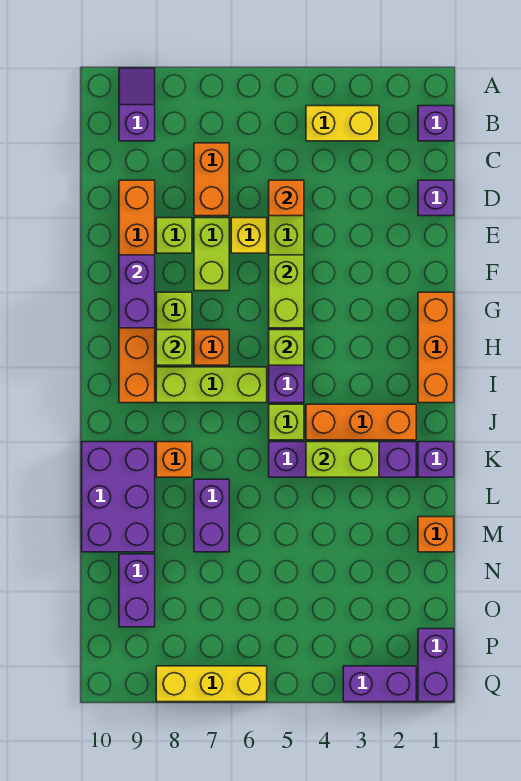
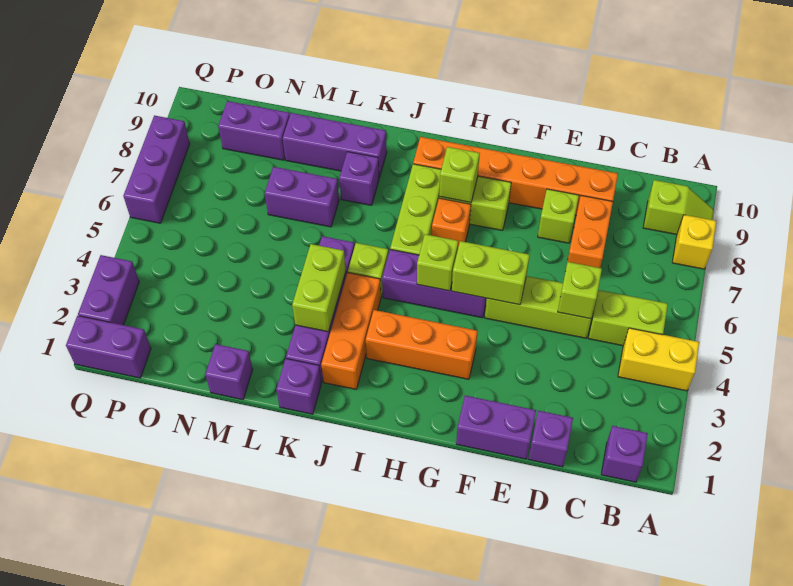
purple 1x2 slope [119,68,155,141] -> lime 1x2 slope [643,180,714,235]
yellow 1x2 brick [306,106,379,141] -> yellow 1x2 brick turned to [618,328,699,391]
orange 1x2 brick [194,143,229,216] -> orange 1x2 brick turned to [568,196,613,268]
orange 1x1 brick [269,180,304,216] -> lime 1x1 brick [558,262,602,319]
yellow 1x1 brick [231,218,267,253] -> yellow 1x1 brick moved to [672,215,716,269]
lime 1x2 brick [194,218,229,291] -> lime 1x2 brick moved to [588,290,668,346]
purple 1x2 brick [119,255,155,328] -> purple 1x2 brick moved to [456,396,536,459]
orange 1x3 brick [418,292,454,403] -> orange 1x3 brick moved to [366,310,478,379]
orange 1x1 brick [156,442,192,477] -> purple 1x1 brick [339,152,379,205]
purple 2x3 brick [82,442,155,552] -> purple 1x3 brick [283,113,387,178]
orange 1x1 brick [418,517,454,552] -> purple 1x1 brick [205,344,253,400]
yellow 1x3 brick [156,666,267,702] -> purple 1x3 brick [123,115,190,223]

